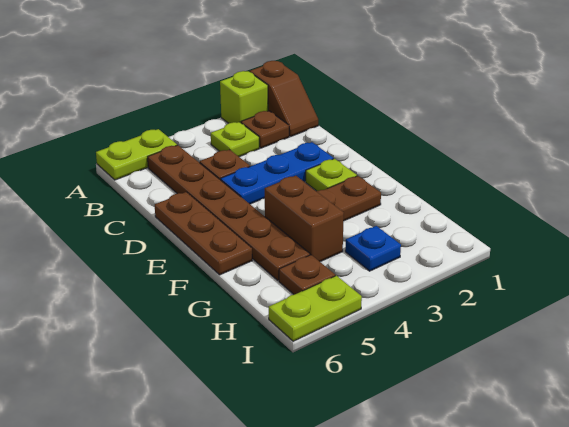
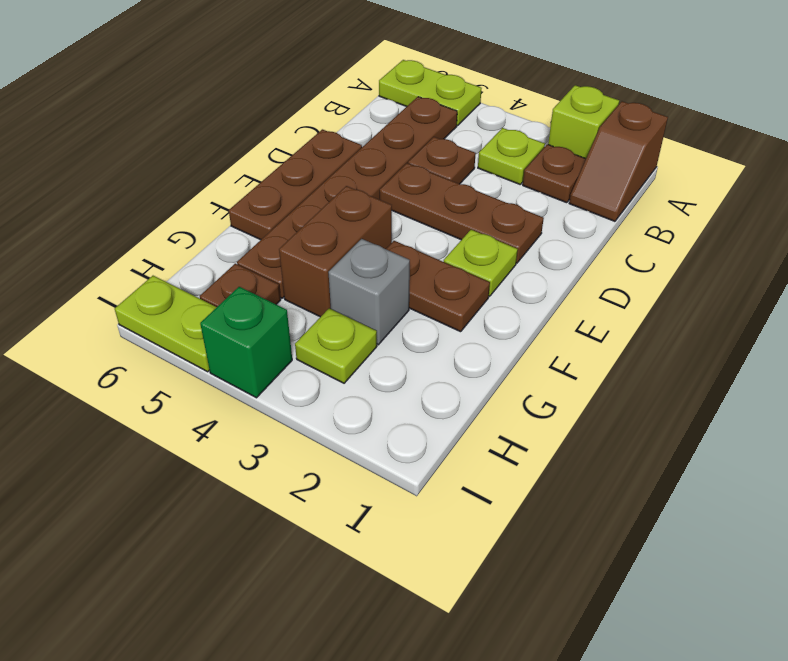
blue 1x3 plate [221,142,334,204] -> brown 1x3 plate [380,163,544,263]
none -> grey 1x1 brick [329,239,410,345]
blue 1x1 plate [345,226,401,271] -> lime 1x1 plate [295,308,377,383]
none -> green 1x1 brick [200,287,292,398]

